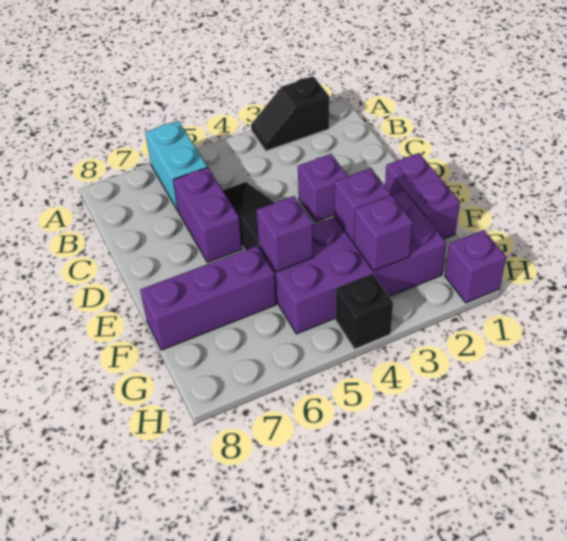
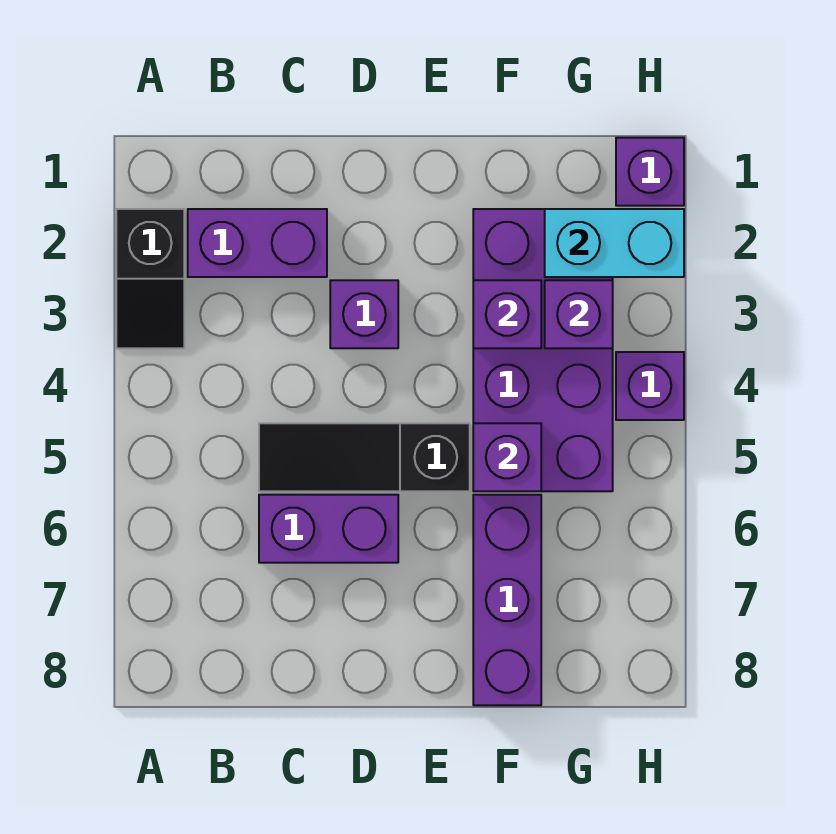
cyan 1x2 brick [145,121,207,211] -> cyan 1x2 brick moved to [545,209,684,277]
purple 1x2 brick [385,153,460,239] -> purple 1x2 brick moved to [188,209,327,277]
black 1x1 brick [335,274,393,349] -> purple 1x1 brick [616,352,684,420]

